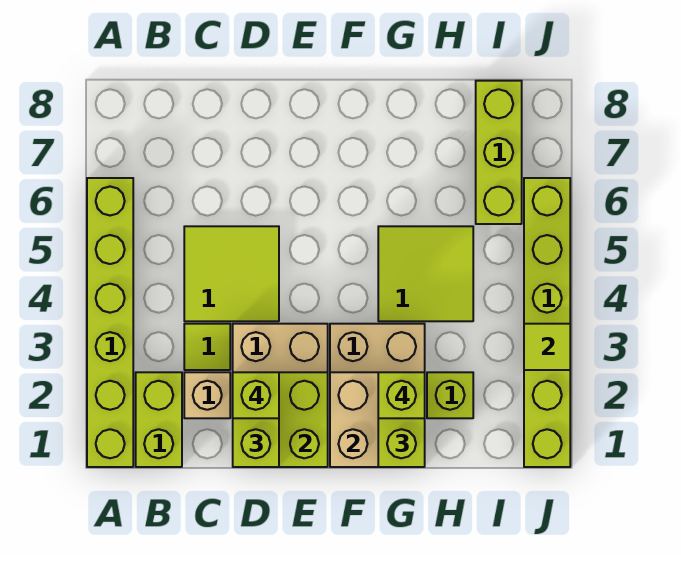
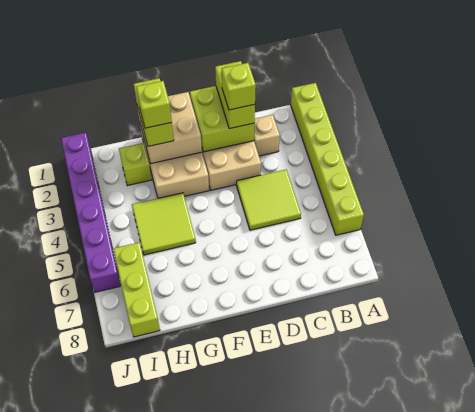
lime 1x2 brick [136,372,182,467] -> none
lime 1x1 tile [184,324,230,370] -> none
lime 1x6 brick [524,178,570,467] -> purple 1x6 brick [61,133,121,292]
lime 1x1 tile [524,324,570,370] -> none

